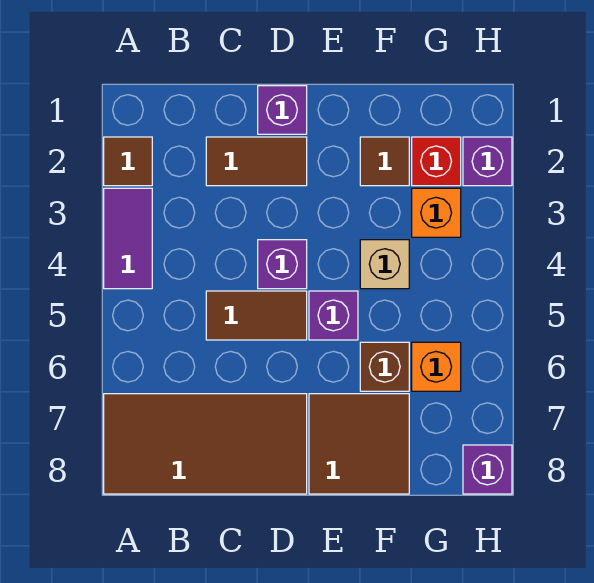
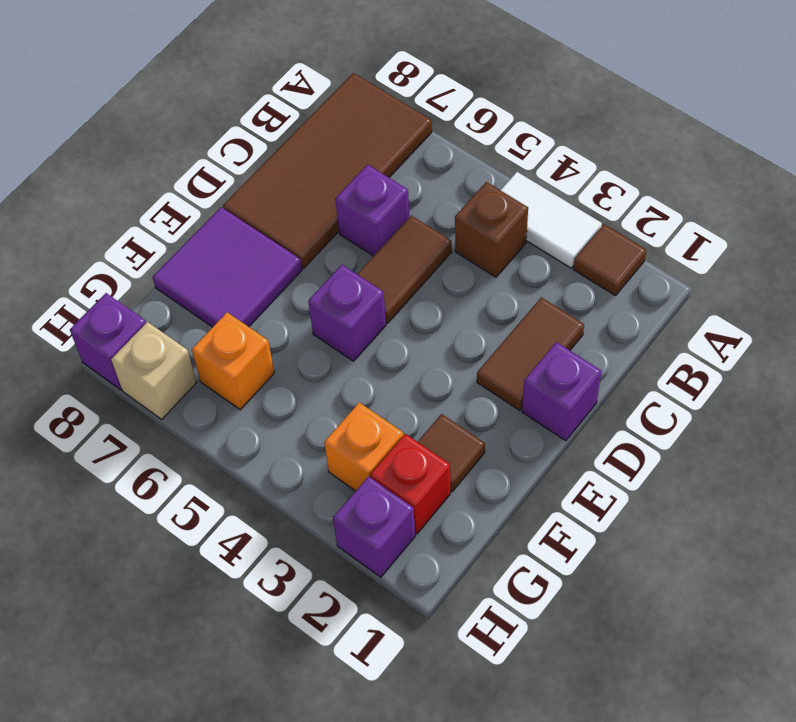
purple 1x2 tile [104,188,152,289] -> white 1x2 tile [501,172,602,268]
purple 1x1 brick [258,240,307,289] -> purple 1x1 brick moved to [335,165,409,256]
brown 2x2 tile [309,394,409,494] -> purple 2x2 tile [152,207,302,327]
tan 1x1 brick [360,240,409,289] -> tan 1x1 brick moved to [111,322,197,419]
brown 1x1 brick [360,342,409,391] -> brown 1x1 brick moved to [455,182,528,277]

